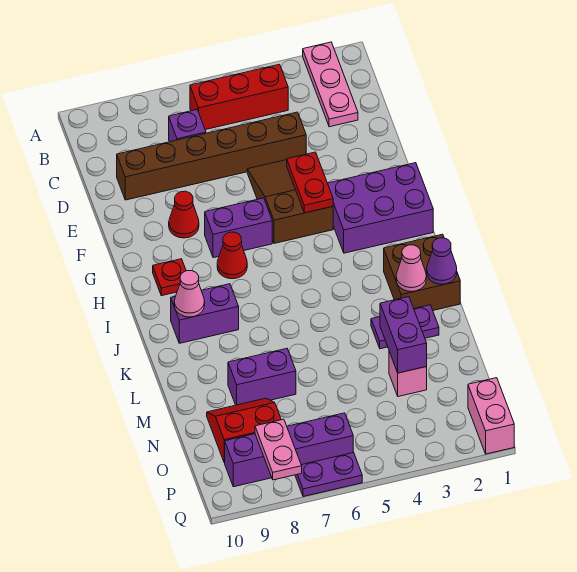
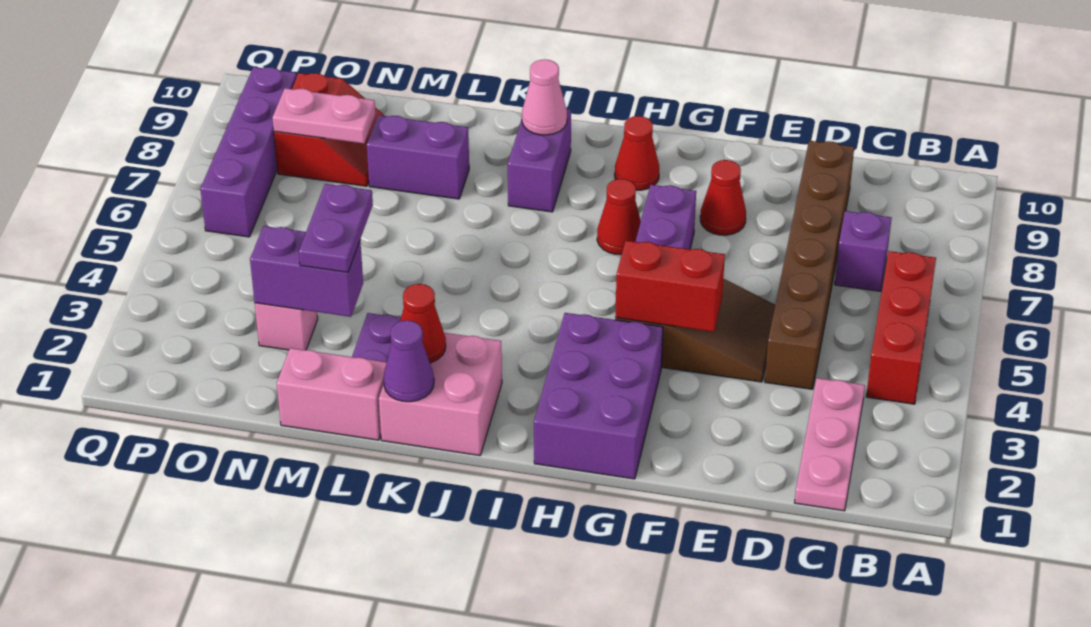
pink 1x3 plate [303,42,358,127] -> pink 1x3 plate turned to [795,378,865,511]
red 1x2 plate [287,152,333,213] -> red 1x2 brick [615,241,725,332]
red 1x1 plate [153,259,186,296] -> red 1x1 cone [615,116,659,190]
brown 2x2 brick [384,234,460,310] -> pink 2x2 brick [379,333,502,456]
pink 1x1 cone [396,245,426,291] -> red 1x1 cone [401,284,446,363]
purple 1x2 brick [228,349,296,405] -> purple 1x2 brick turned to [367,115,469,199]
pink 1x2 brick [468,378,514,454] -> pink 1x2 brick moved to [277,348,387,440]
pink 1x2 plate [255,419,302,480] -> pink 1x2 plate moved to [273,88,375,144]
purple 1x2 plate [295,452,362,497] -> purple 1x2 plate moved to [299,184,373,272]

